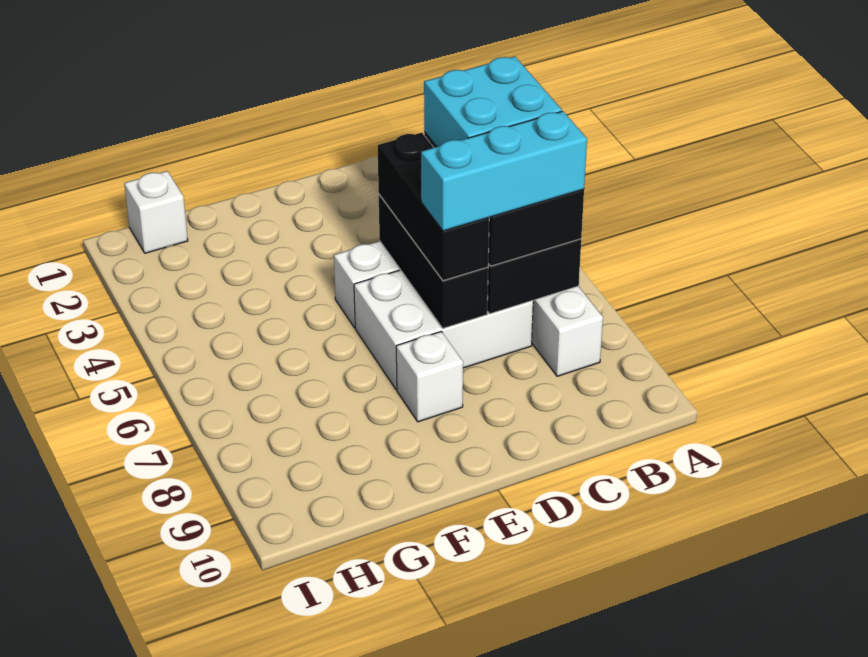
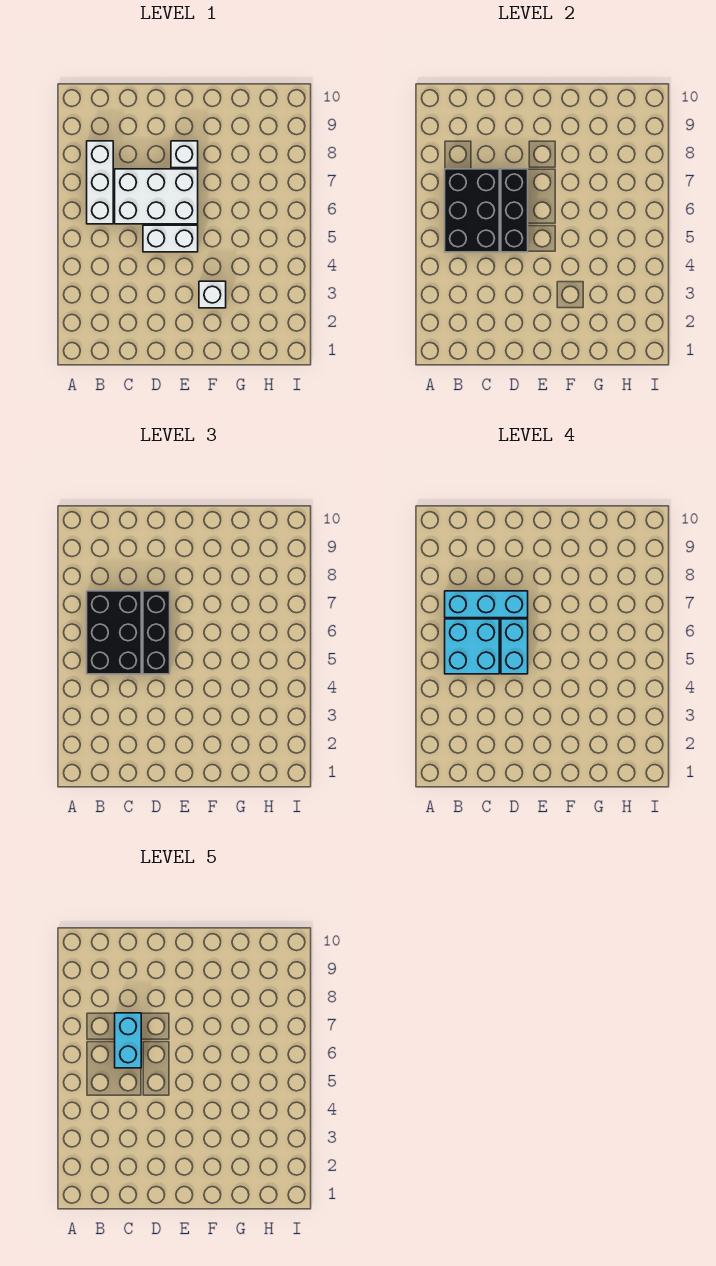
none -> cyan 1x2 brick [115,1013,141,1068]
none -> cyan 1x2 brick [501,619,528,674]
white 1x1 brick [124,171,188,253] -> white 1x1 brick moved to [199,281,226,308]

